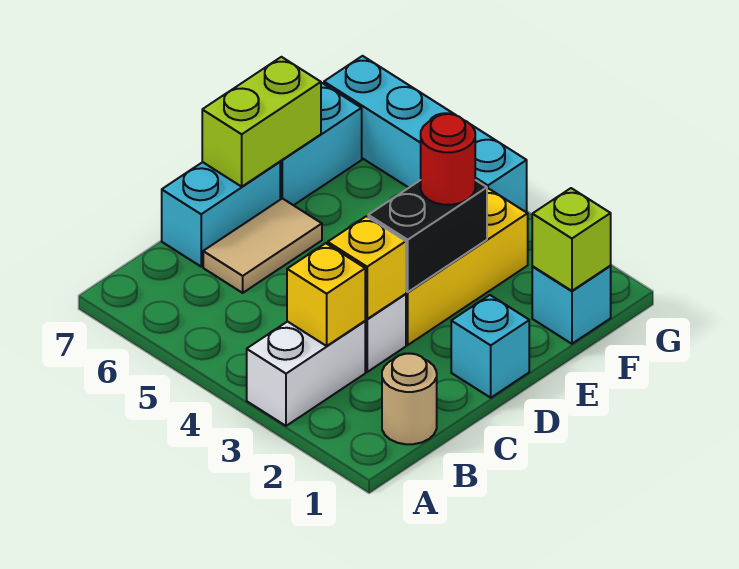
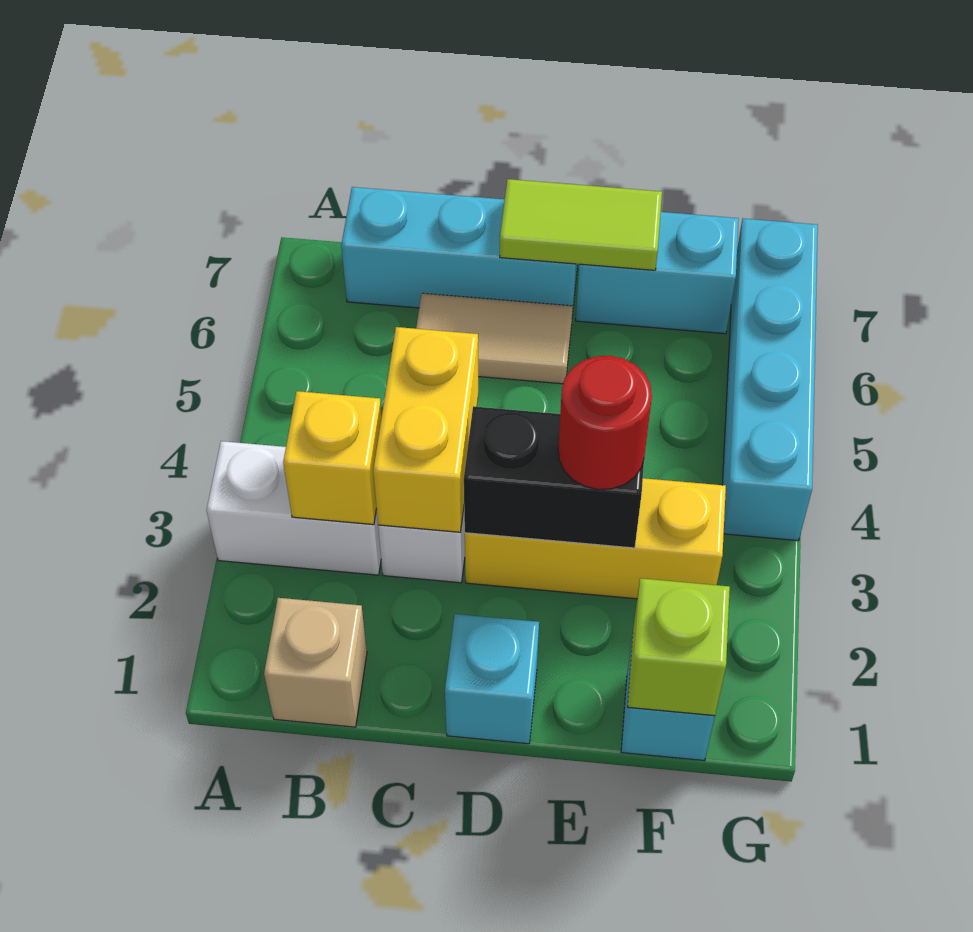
tan 1x1 round brick [382,354,437,444] -> tan 1x1 brick [264,598,367,727]
yellow 1x1 brick [328,216,406,319] -> yellow 1x2 brick [373,327,478,532]
cyan 1x2 brick [162,162,280,266] -> cyan 1x3 brick [341,187,578,315]
lime 1x2 brick [202,57,321,187] -> lime 1x2 tile [500,179,662,270]

